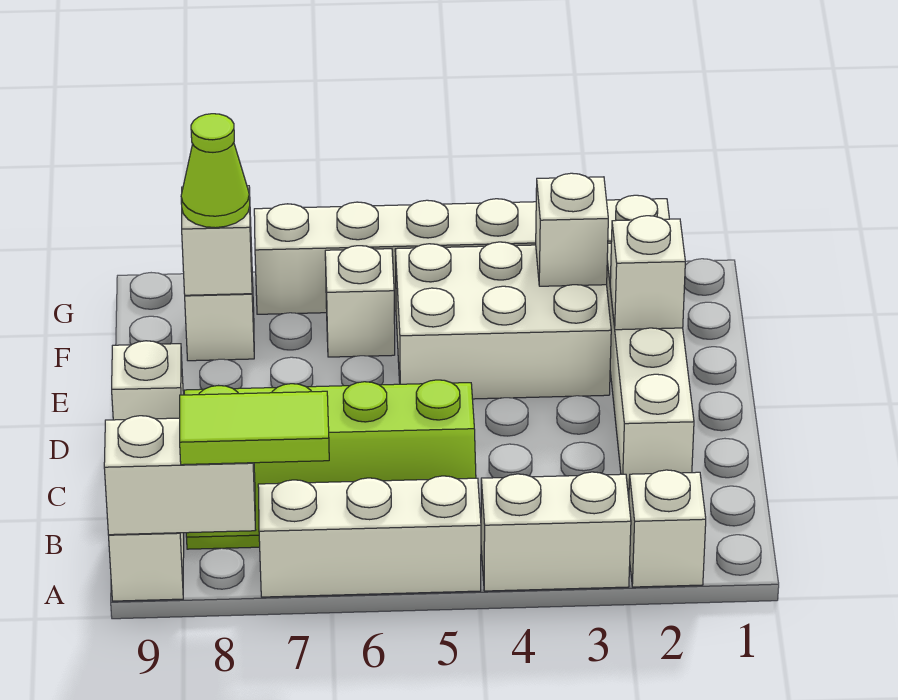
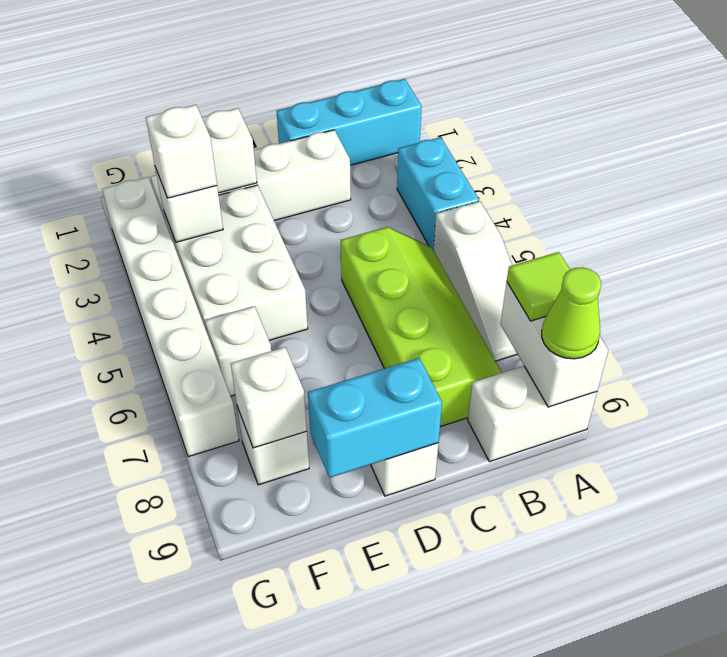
none -> cyan 1x3 brick [277,79,422,165]
white 1x1 brick [629,470,706,587] -> white 1x1 brick moved to [146,105,217,198]
white 1x2 brick [481,472,631,591] -> cyan 1x2 brick [397,137,479,250]
white 1x3 brick [258,476,481,597] -> white 1x3 slope [433,201,517,361]
lime 1x2 tile [180,391,329,465] -> lime 1x1 tile [507,252,570,321]
none -> cyan 1x2 brick [308,358,442,478]
lime 1x1 cone [181,114,250,228] -> lime 1x1 cone moved to [542,267,601,359]

